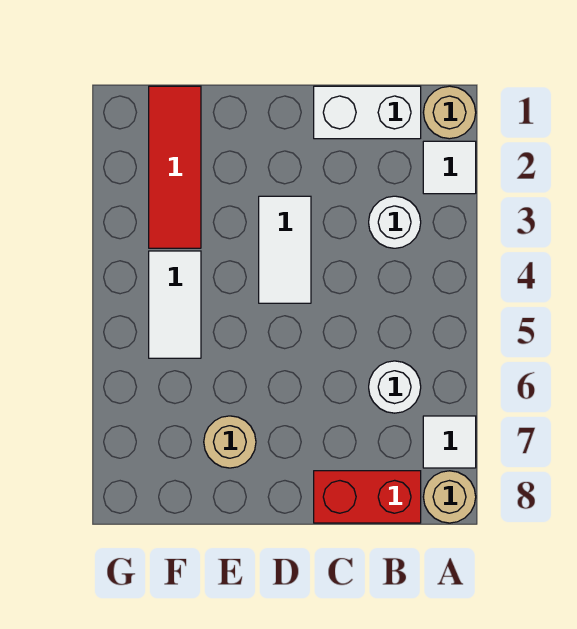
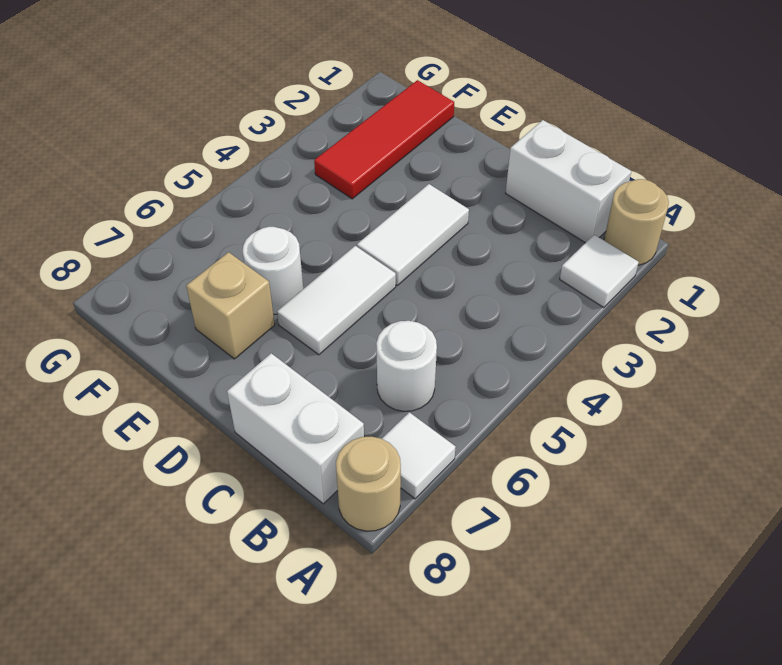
white 1x1 round brick [369,196,421,248] -> white 1x1 round brick moved to [243,227,303,314]
red 1x2 brick [314,471,421,523] -> white 1x2 brick [227,353,364,504]
tan 1x1 round brick [204,416,256,468] -> tan 1x1 brick [186,252,275,359]
white 1x2 tile [149,251,201,358] -> white 1x2 tile moved to [277,246,396,355]

